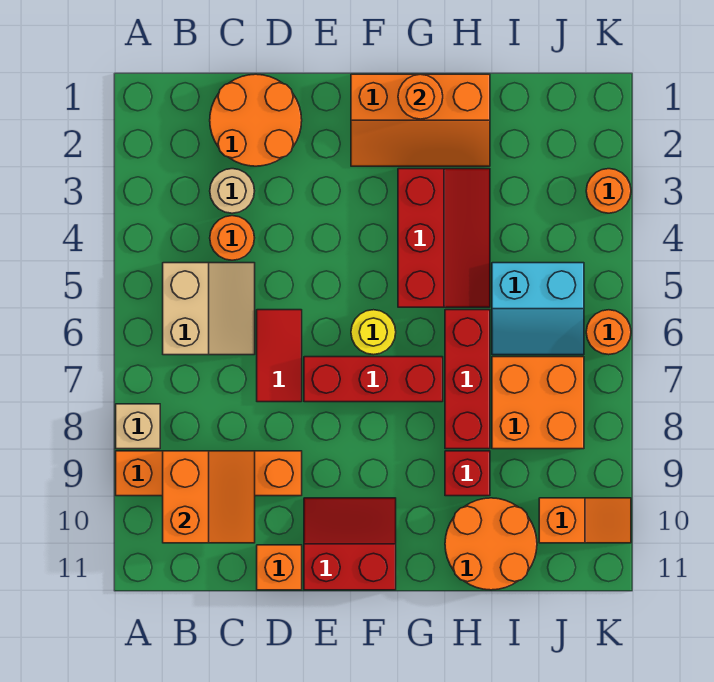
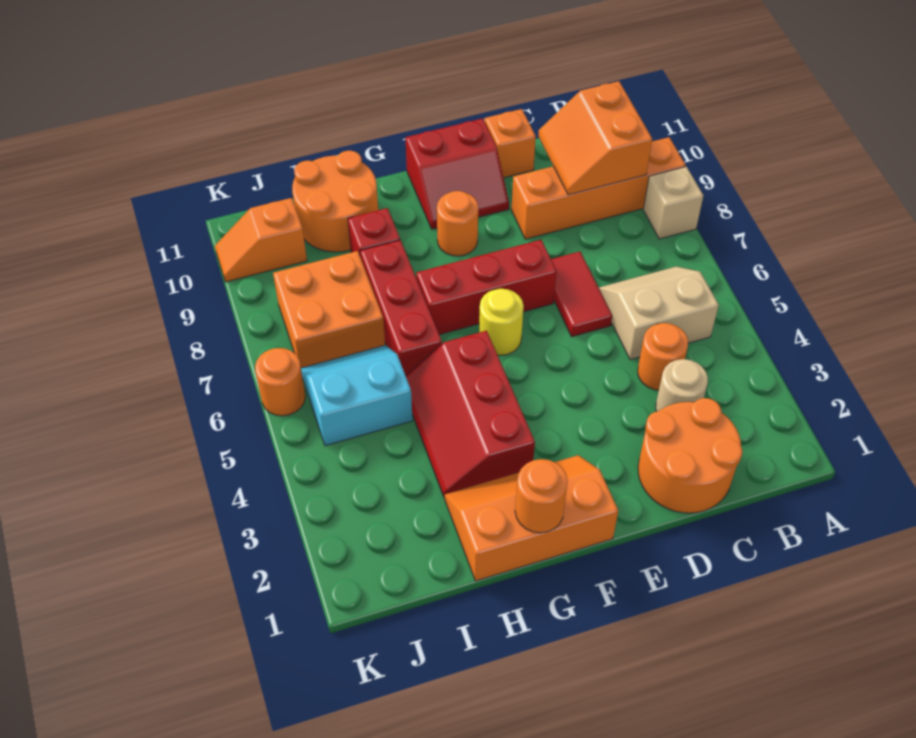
tan 2x2 slope [163,263,255,355] -> tan 2x2 slope turned to [599,267,719,360]
orange 1x1 round brick [586,169,631,213] -> orange 1x1 round brick moved to [437,191,478,256]

